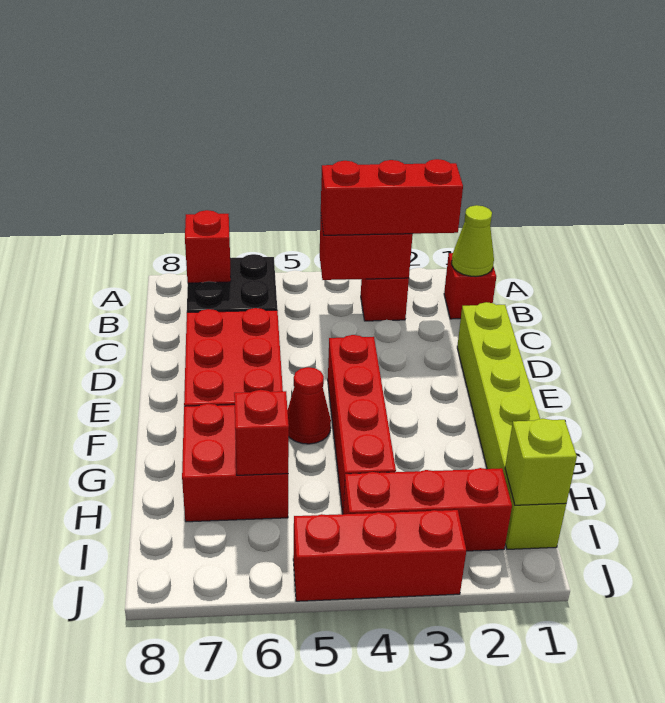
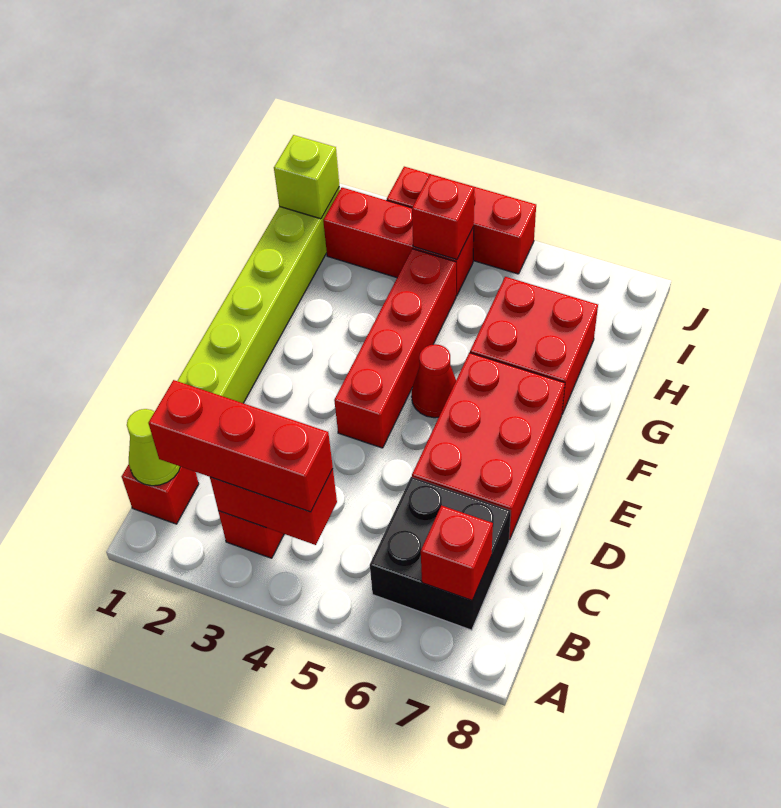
red 1x1 brick [234,390,289,475] -> red 1x1 brick moved to [412,174,474,260]

